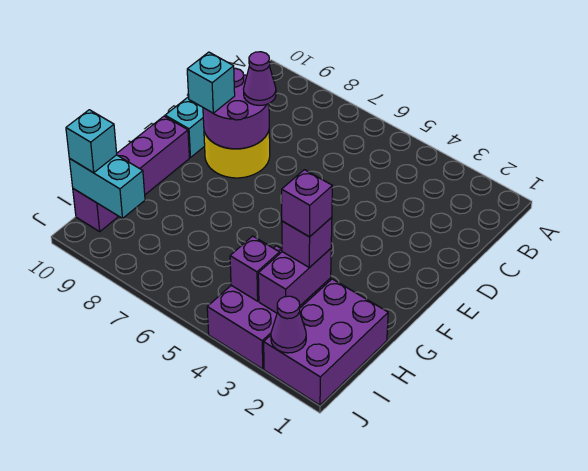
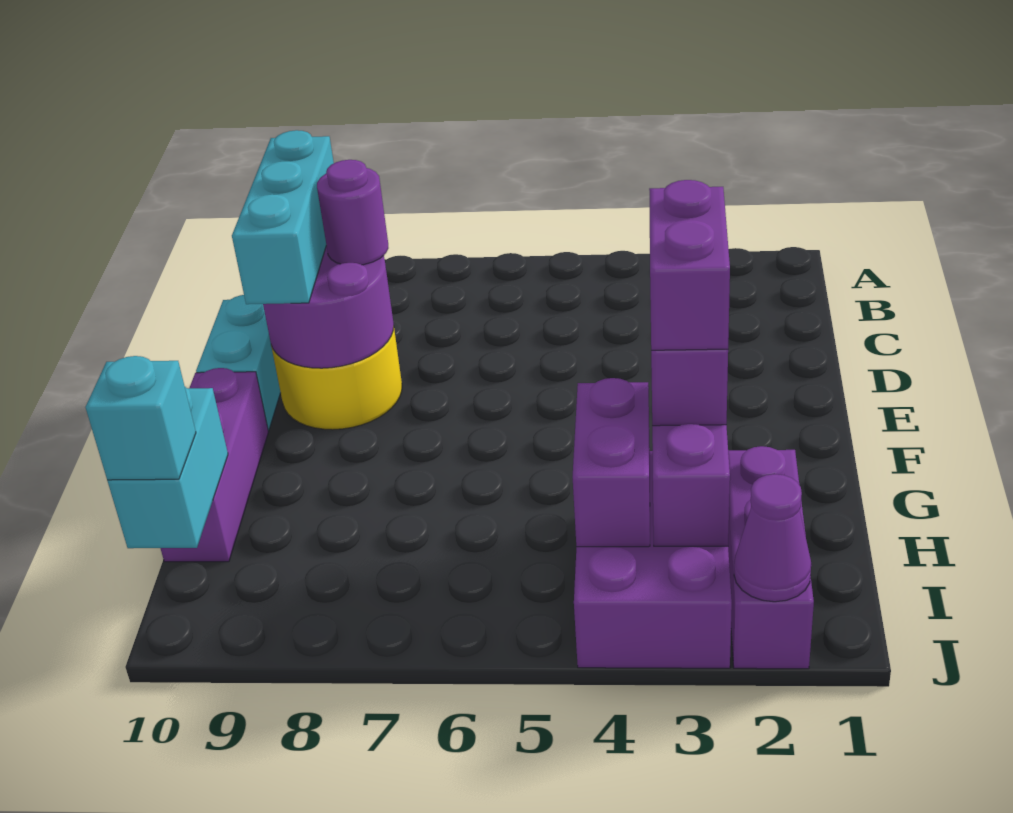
purple 1x1 cone [244,52,276,105] -> purple 1x1 round brick [317,160,388,265]
cyan 1x1 brick [187,52,235,113] -> cyan 1x3 brick [232,130,334,304]
purple 1x4 brick [73,116,189,232] -> purple 1x3 brick [160,368,268,562]
purple 2x3 brick [264,279,388,405] -> purple 1x3 brick [728,446,814,669]
purple 1x1 brick [282,170,332,237] -> purple 1x2 brick [649,180,730,350]
purple 1x1 brick [230,236,280,301] -> purple 1x2 brick [573,378,650,547]
cyan 1x2 brick [69,155,145,218] -> cyan 1x2 brick turned to [107,387,228,548]

